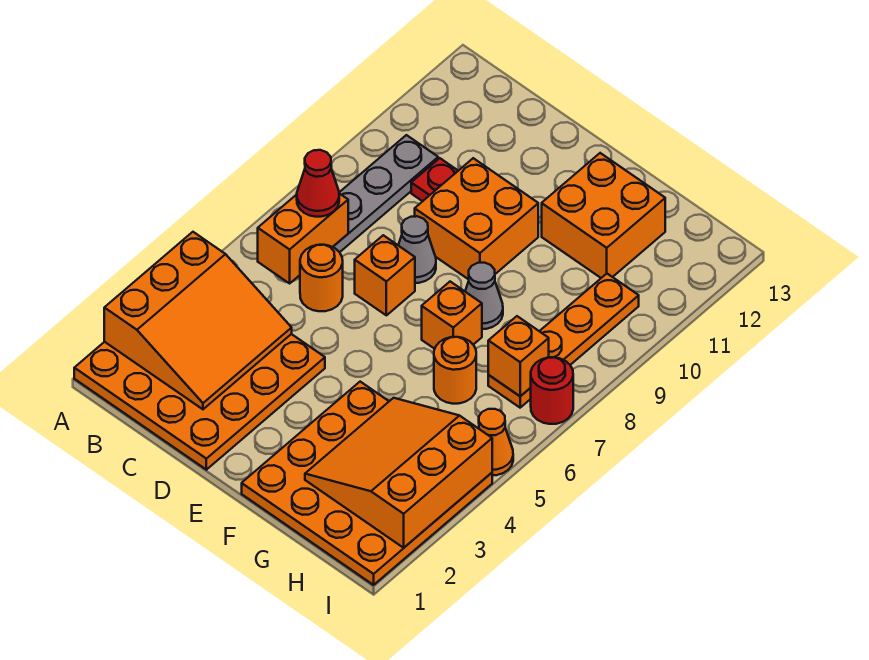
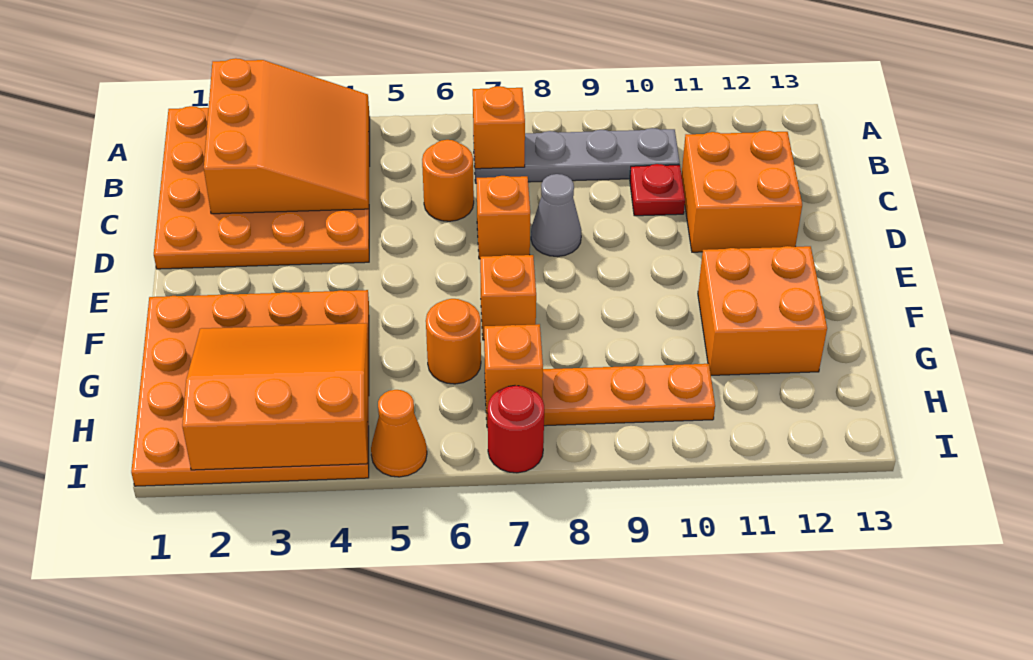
orange 3x3 slope [104,232,292,409] -> orange 3x3 slope turned to [204,58,369,214]
orange 1x2 brick [258,193,348,283] -> orange 1x1 brick [473,86,525,169]
red 1x1 cone [297,150,339,217] -> none
orange 2x2 brick [415,158,538,279] -> orange 2x2 brick moved to [681,130,802,252]
grey 1x1 cone [465,263,503,329] -> none

